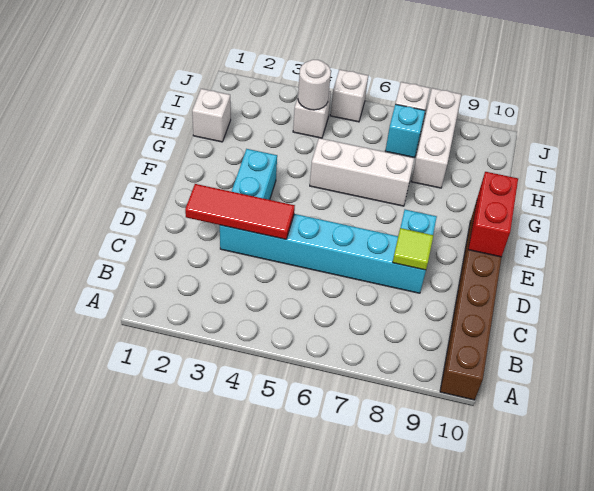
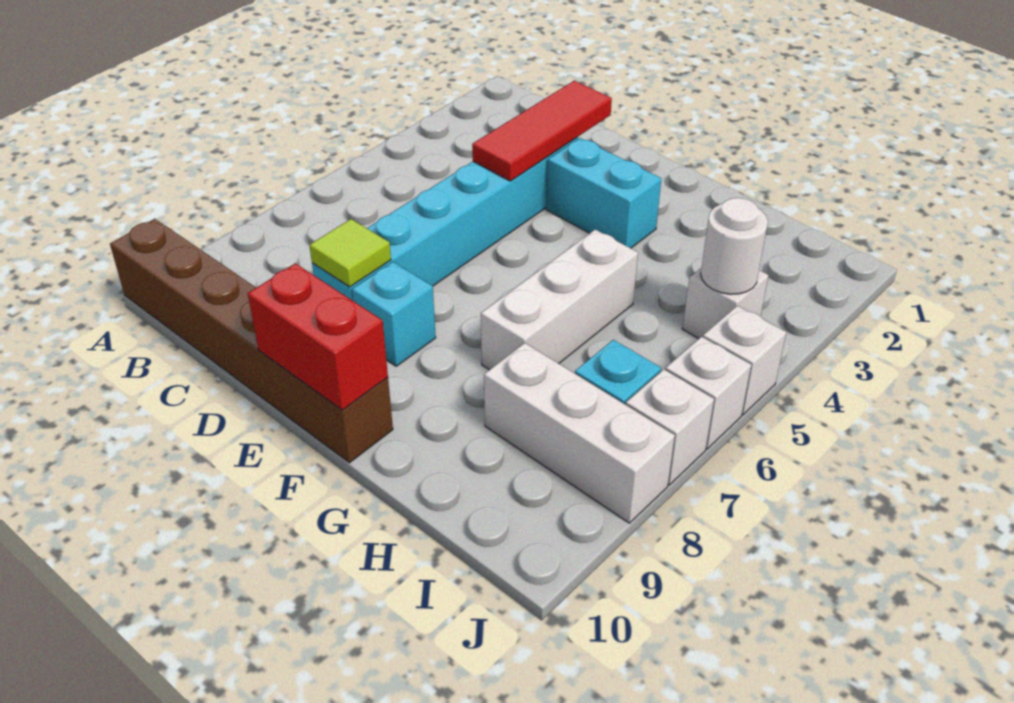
white 1x1 brick [192,89,231,142] -> white 1x1 brick moved to [665,337,751,449]

